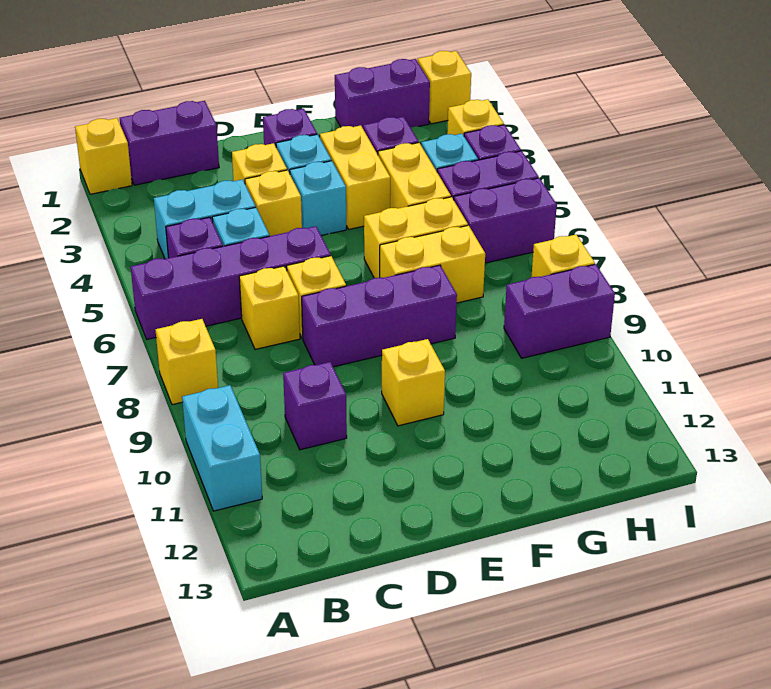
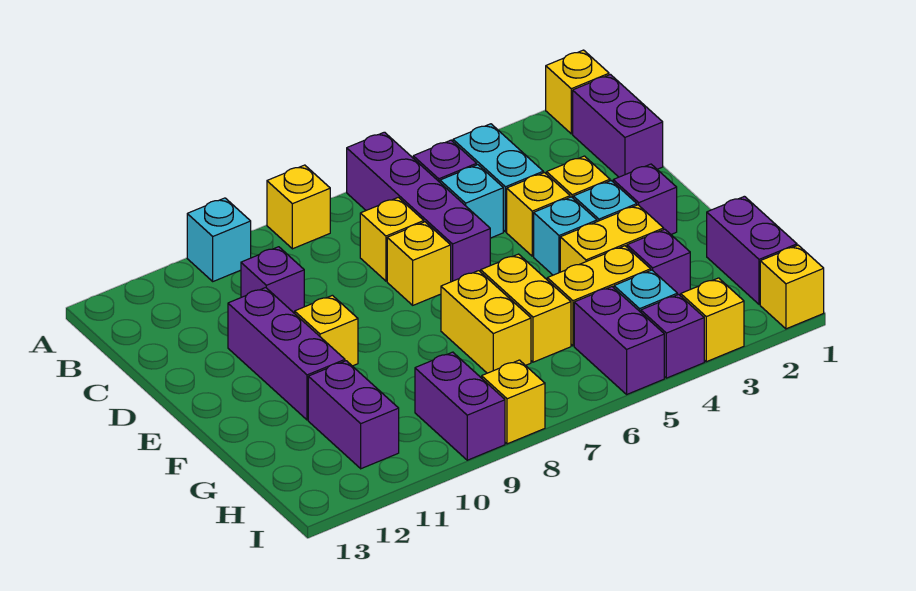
cyan 1x2 brick [182,385,262,511] -> cyan 1x1 brick [187,198,251,281]
purple 1x3 brick [302,265,457,367] -> purple 1x3 brick moved to [228,288,345,420]
purple 1x2 brick [454,178,557,263] -> purple 1x2 brick moved to [308,361,399,469]

